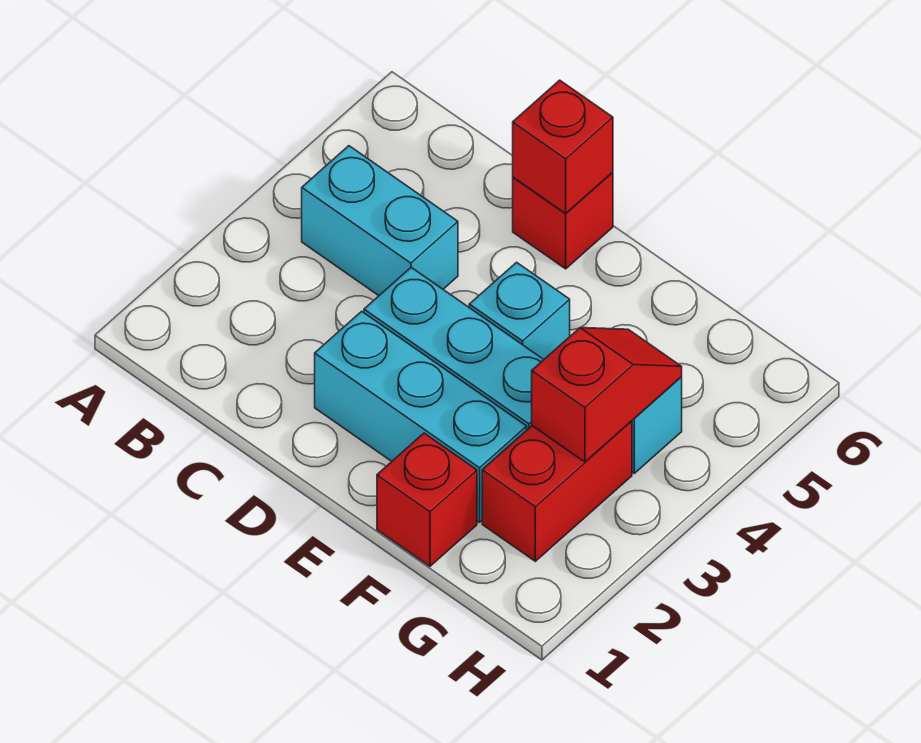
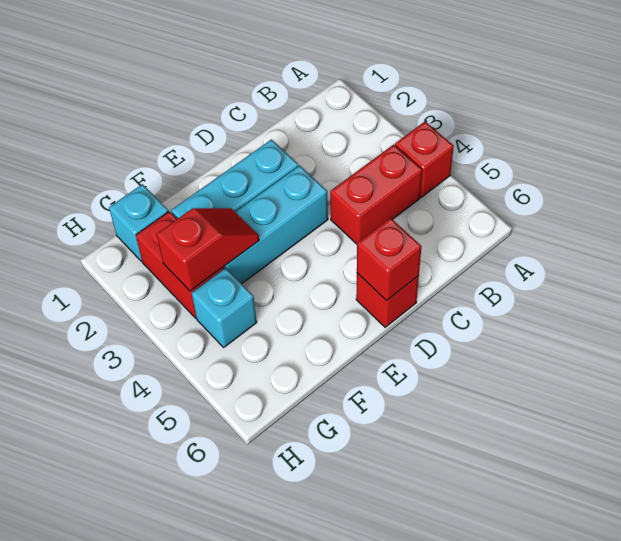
cyan 1x2 brick [302,146,458,296] -> red 1x2 brick [330,144,422,244]
cyan 1x1 brick [469,262,570,359] -> cyan 1x1 brick moved to [109,184,168,261]
red 1x1 brick [377,433,477,566] -> red 1x1 brick moved to [395,122,454,197]
red 1x2 slope [532,328,682,462] -> red 1x2 slope turned to [157,208,259,291]

